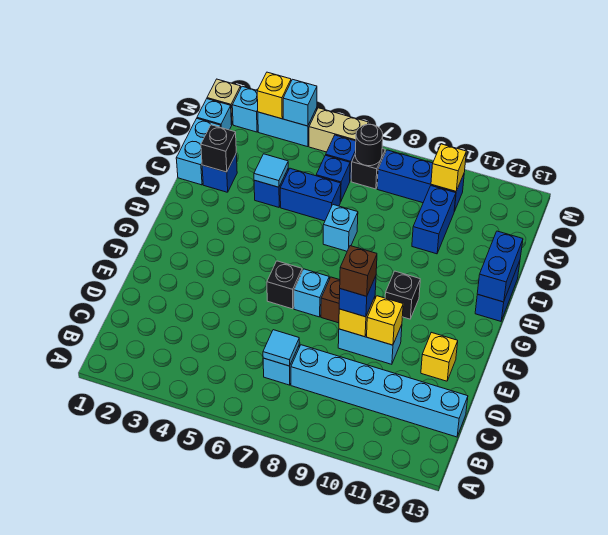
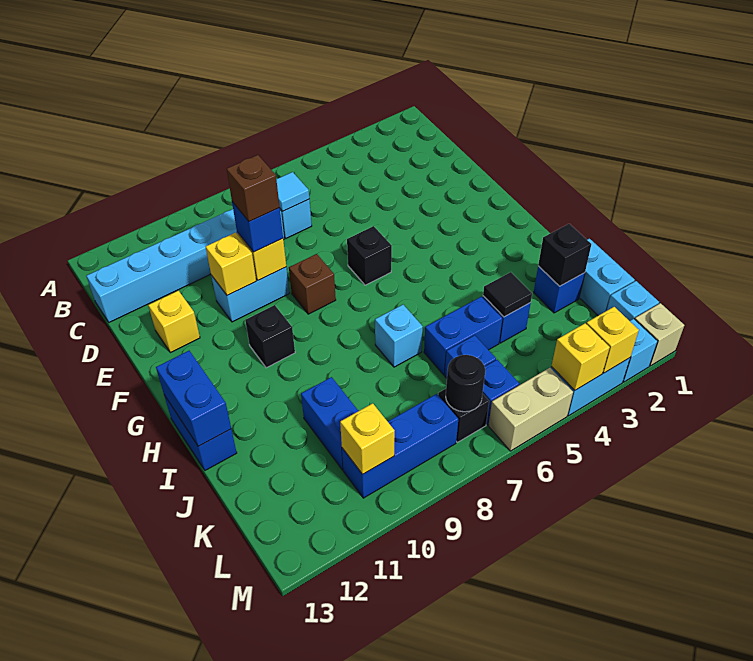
cyan 1x1 brick [294,269,330,317] -> none
cyan 1x1 tile [254,154,288,187] -> black 1x1 tile [483,272,532,317]
cyan 1x1 brick [283,79,317,126] -> yellow 1x1 brick [551,323,610,390]

